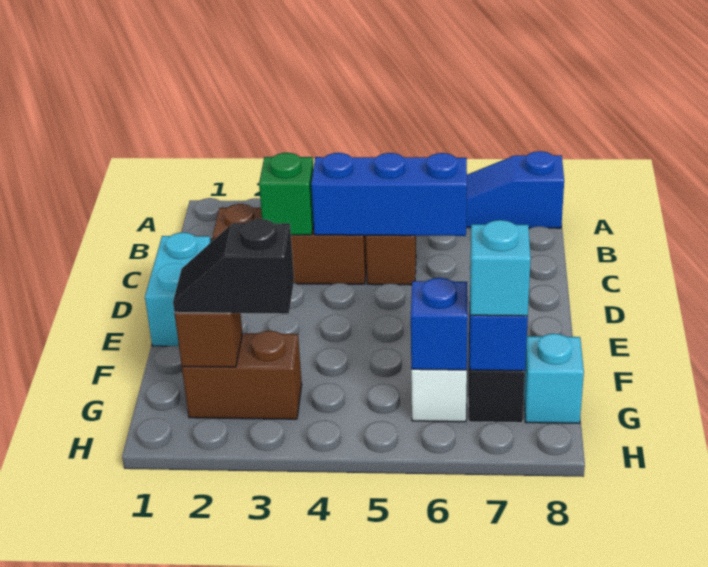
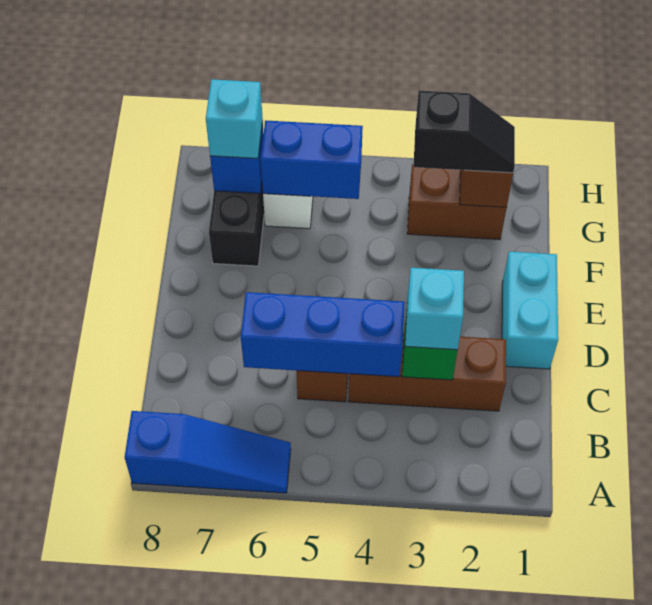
blue 1x1 brick [411,278,468,370] -> blue 1x2 brick [261,120,363,199]
cyan 1x1 brick [524,334,584,423] -> cyan 1x1 brick moved to [405,268,464,350]

